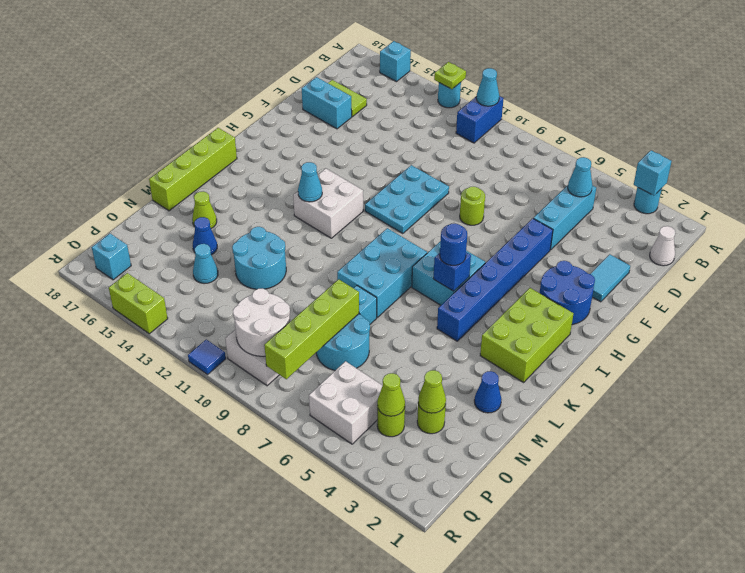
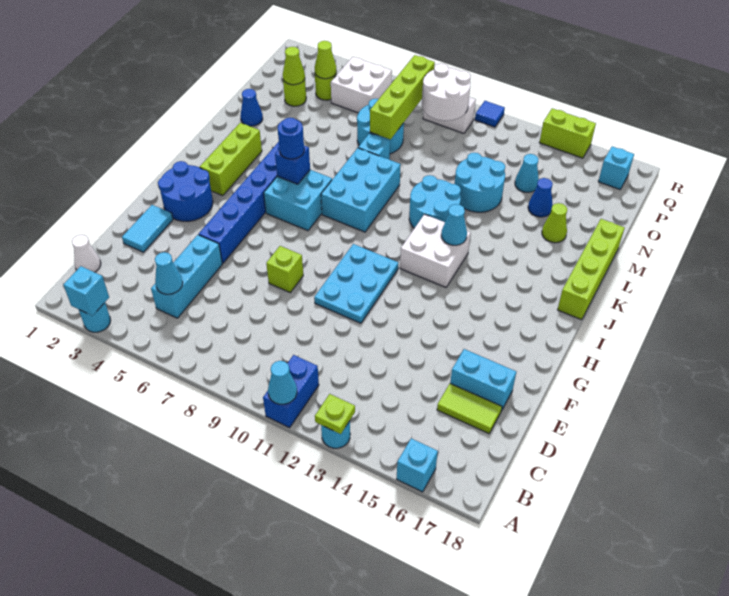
lime 1x1 round brick [460,187,485,225] -> lime 1x1 brick [266,246,303,292]
lime 2x3 brick [480,288,573,382] -> lime 1x3 brick [200,123,262,196]
none -> cyan 2x2 round brick [409,175,461,228]

